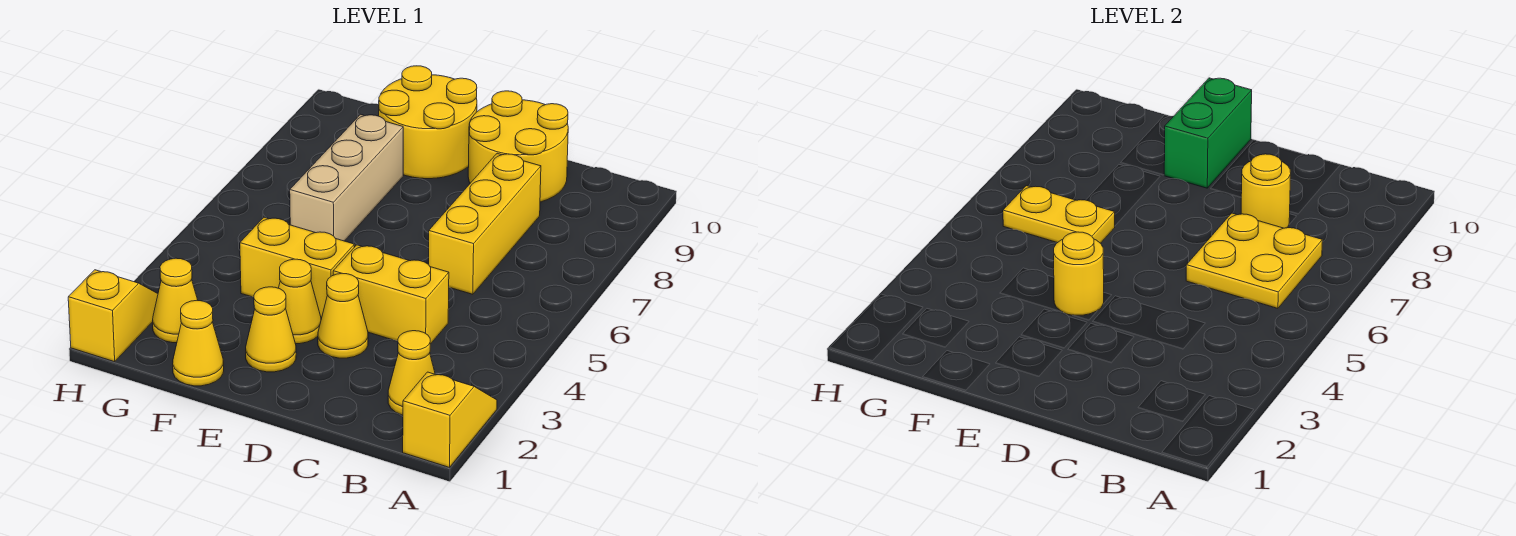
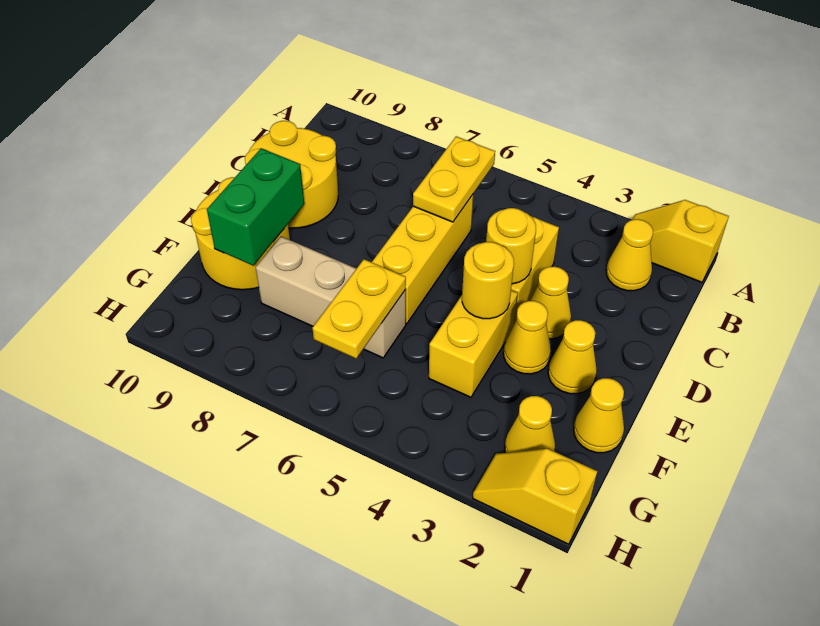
yellow 2x2 plate [1186,213,1322,308] -> yellow 1x2 plate [413,136,495,222]
yellow 1x3 brick [428,153,541,294] -> yellow 1x3 brick turned to [372,195,473,324]
yellow 1x1 round brick [1241,154,1291,228] -> yellow 1x1 round brick moved to [486,208,536,284]
green 1x2 brick [1164,78,1252,188] -> green 1x2 brick turned to [207,148,304,266]

